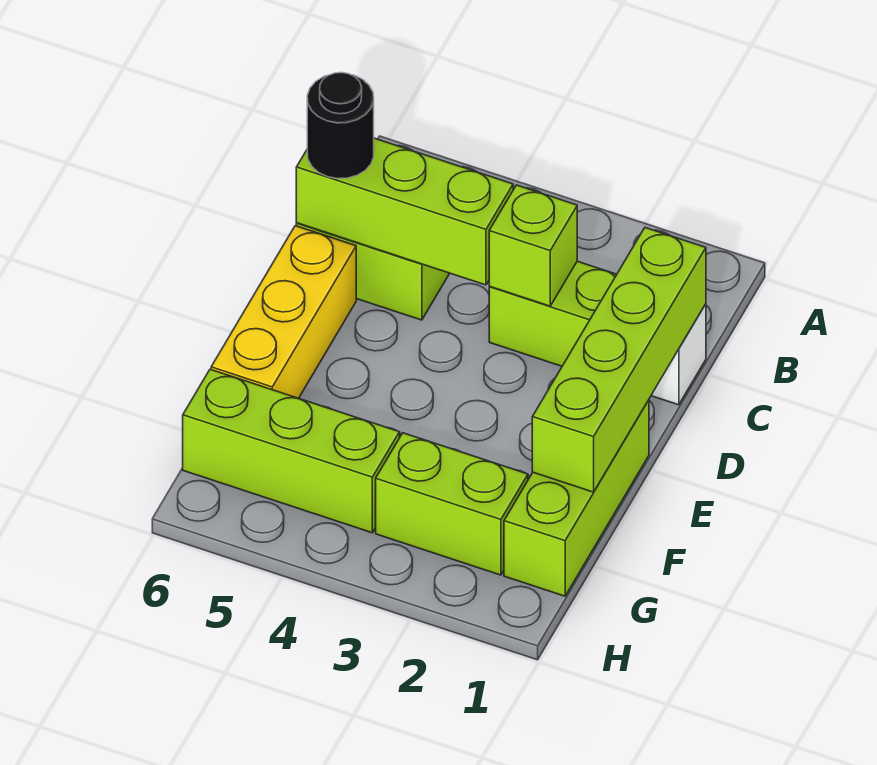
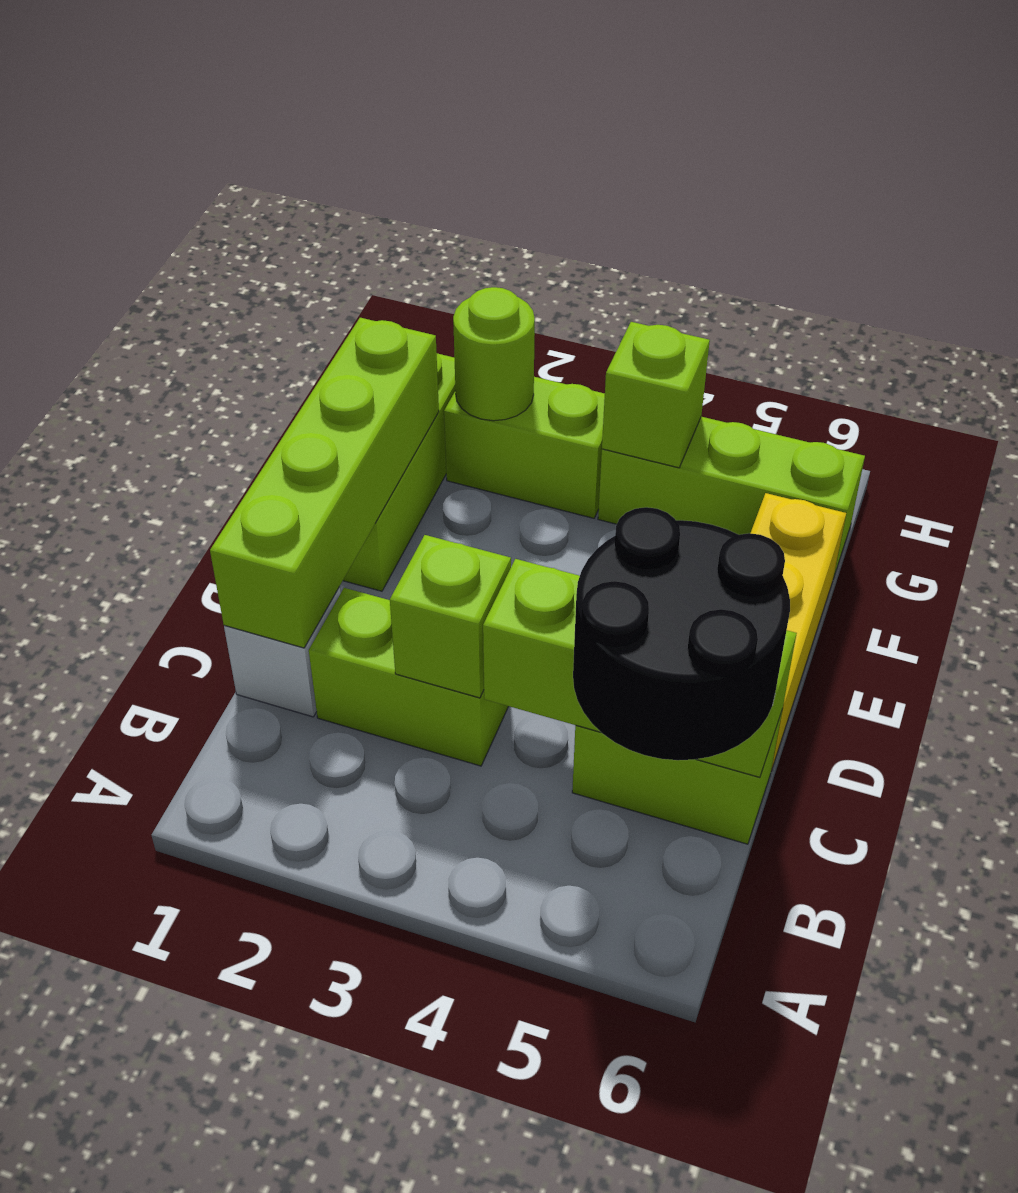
black 1x1 round brick [307,73,374,179] -> black 2x2 round brick [573,507,790,760]
none -> lime 1x1 round brick [453,287,535,421]
none -> lime 1x1 brick [602,322,710,468]

